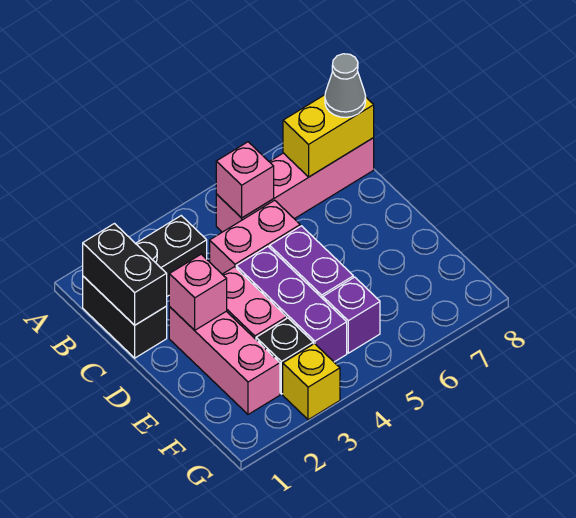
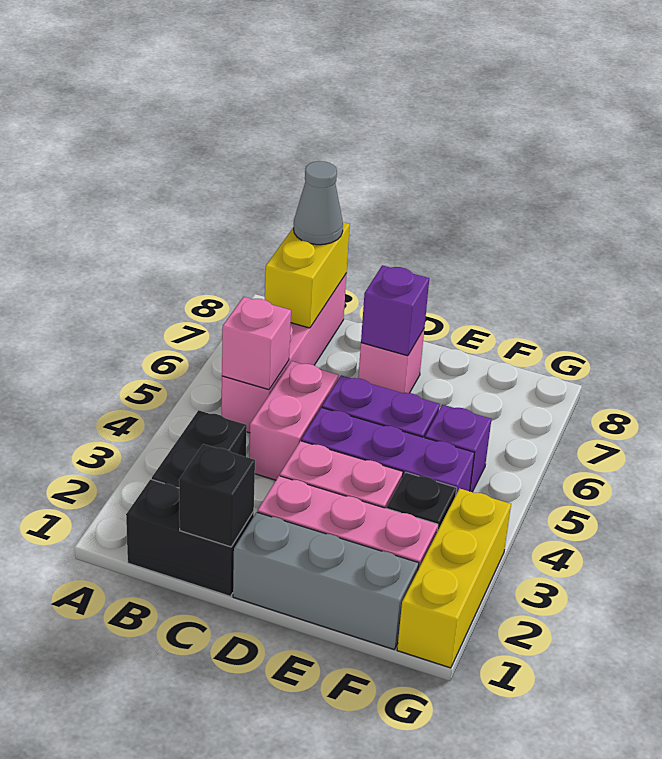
black 1x2 brick [83,224,167,325] -> black 1x1 brick [179,444,255,547]
none -> grey 1x3 brick [233,512,419,649]
pink 1x1 brick [169,254,227,330] -> pink 1x1 brick moved to [358,329,424,393]
none -> purple 1x1 brick [361,265,429,356]
yellow 1x1 brick [283,344,340,420] -> yellow 1x3 brick [397,488,511,668]

